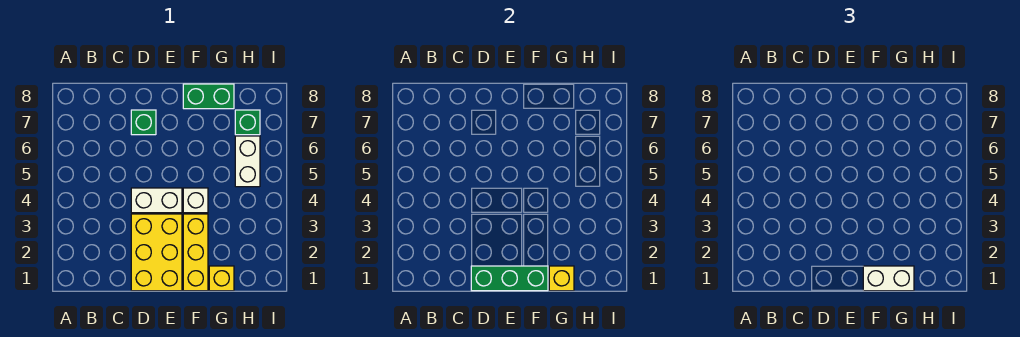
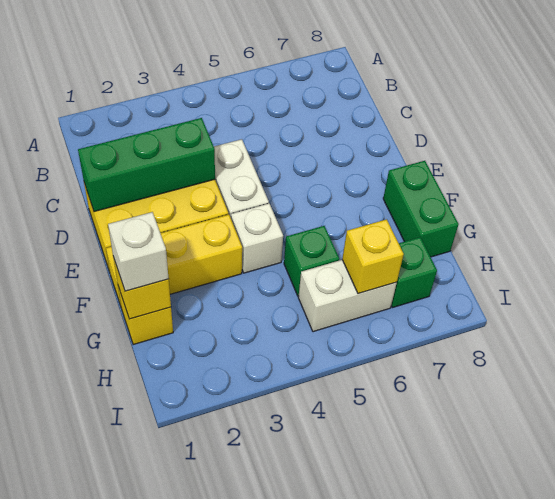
green 1x3 brick [471,266,548,291] -> green 1x3 brick turned to [78,118,215,212]
green 1x1 brick [131,110,156,135] -> green 1x1 brick moved to [284,226,339,296]
white 1x2 brick [863,266,914,291] -> white 1x1 brick [108,212,169,291]
none -> yellow 1x1 brick [342,219,404,294]

